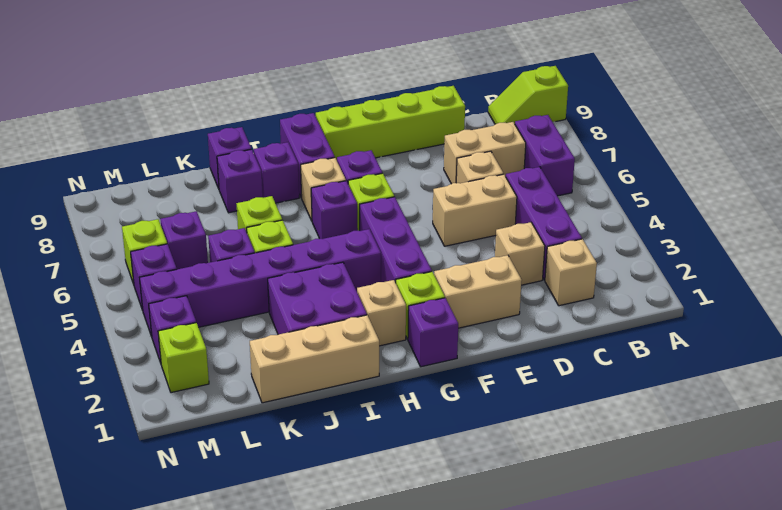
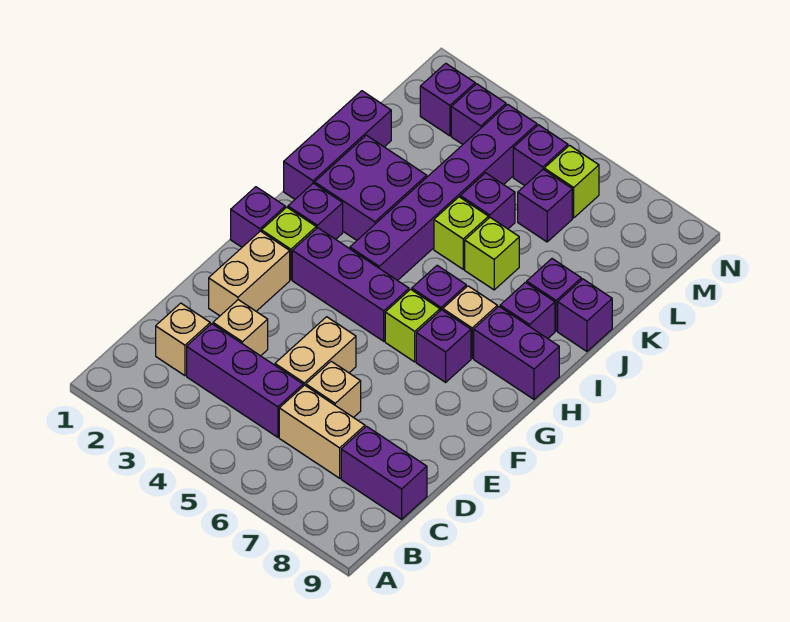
lime 1x2 slope [488,66,568,124] -> none
purple 1x2 brick [515,115,575,196] -> purple 1x2 brick moved to [341,426,427,519]
tan 1x2 brick [444,122,526,184] -> tan 1x2 brick turned to [279,385,365,478]
lime 1x4 brick [316,86,465,160] -> none
tan 1x1 brick [357,280,406,346] -> purple 1x1 brick [288,183,343,239]
tan 1x3 brick [250,315,379,403] -> purple 1x3 brick [284,91,391,199]
lime 1x1 brick [158,323,209,393] -> purple 1x1 brick [420,63,475,136]

